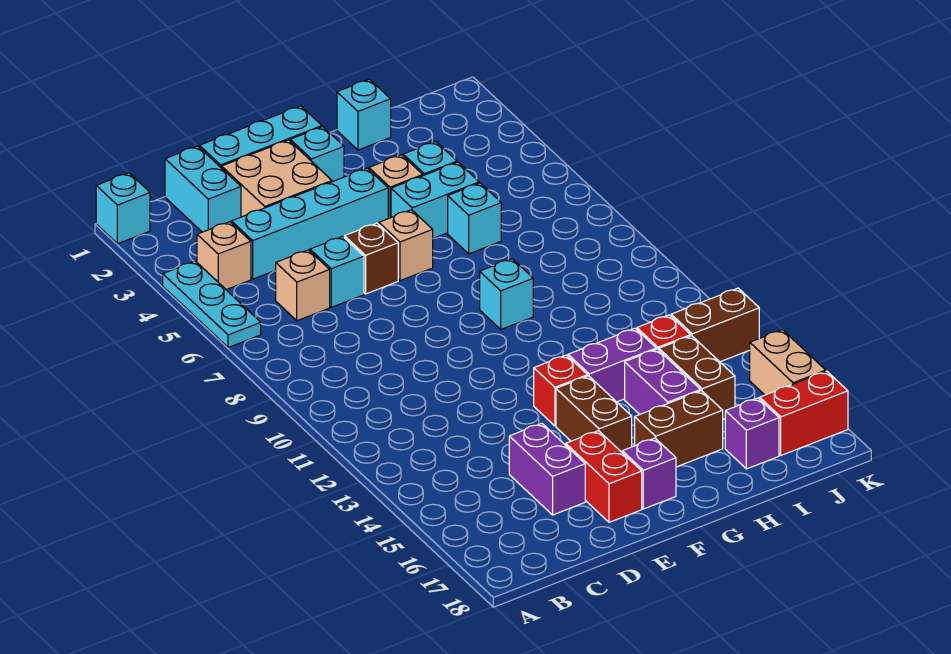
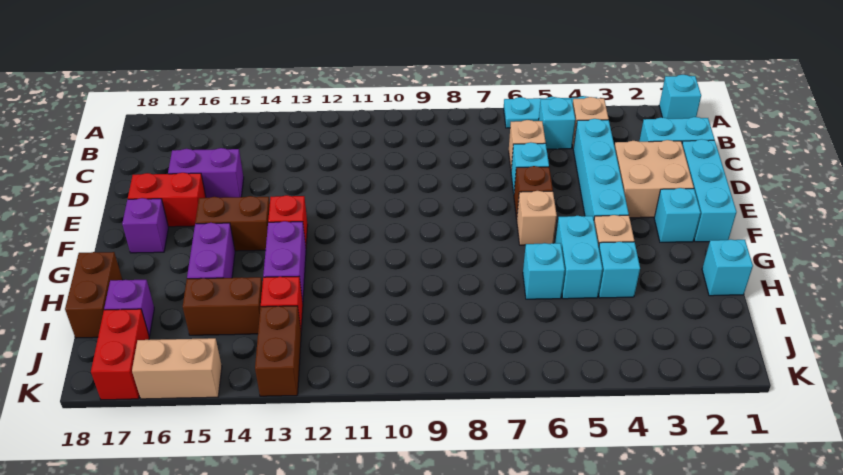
cyan 1x1 brick [480,259,533,329] -> cyan 1x1 brick moved to [539,98,575,149]
brown 1x2 brick [635,391,723,467] -> brown 1x2 brick moved to [65,252,122,338]
purple 1x2 brick [625,349,701,414] -> purple 1x2 brick turned to [187,223,235,279]

